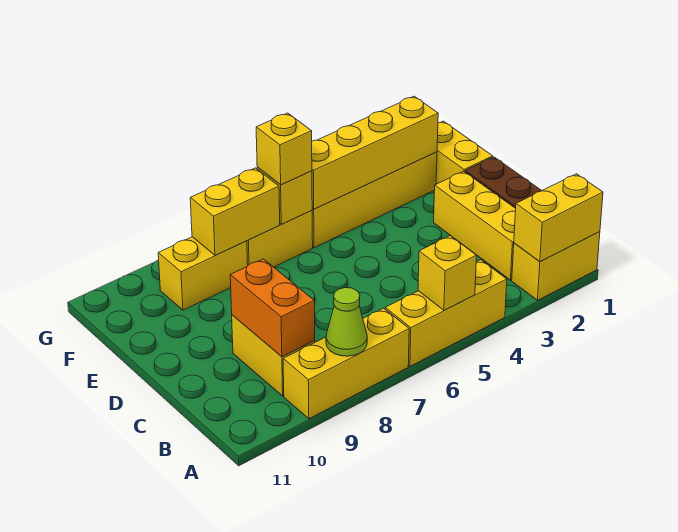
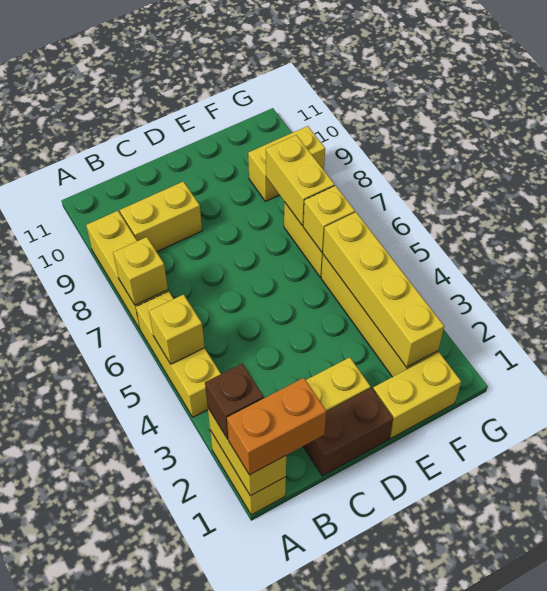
none -> brown 1x1 brick [205,364,264,439]
lime 1x1 cone [326,288,367,356] -> none
orange 1x2 brick [230,259,315,357] -> orange 1x2 brick moved to [227,378,327,475]
yellow 1x1 brick [256,113,312,185] -> yellow 1x1 brick moved to [113,237,168,305]
yellow 1x2 brick [158,237,248,310] -> yellow 1x2 brick turned to [248,126,325,202]

